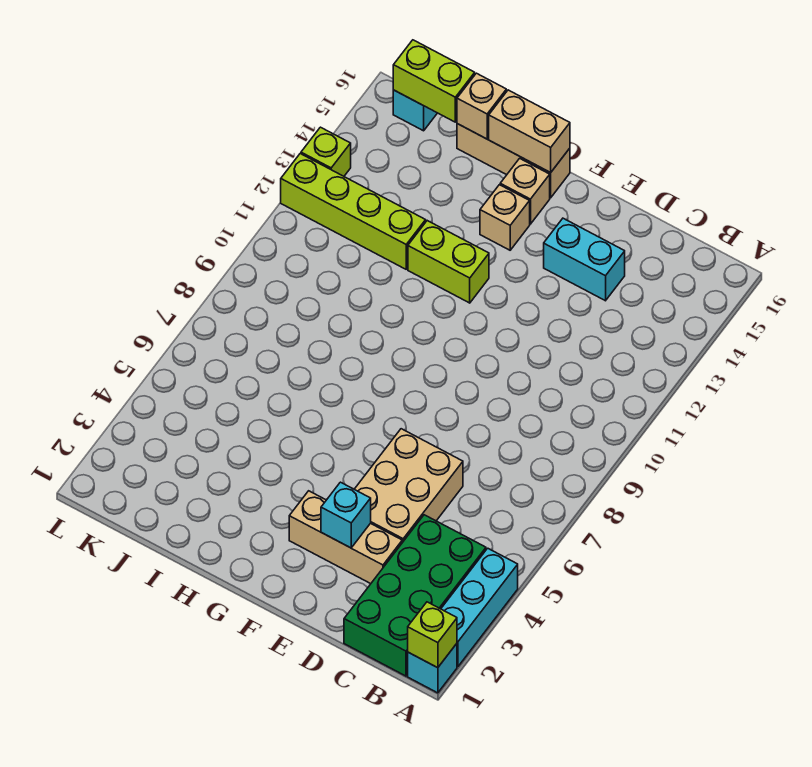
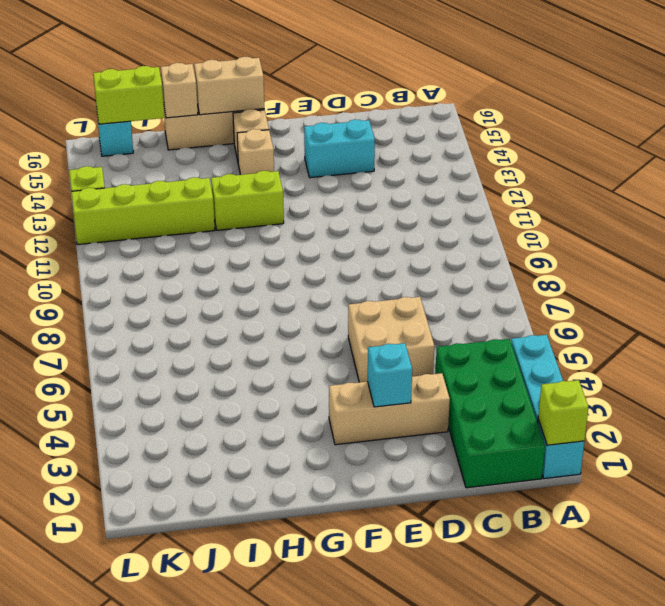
tan 2x3 brick [354,429,463,543] -> tan 2x2 brick [348,297,434,382]

